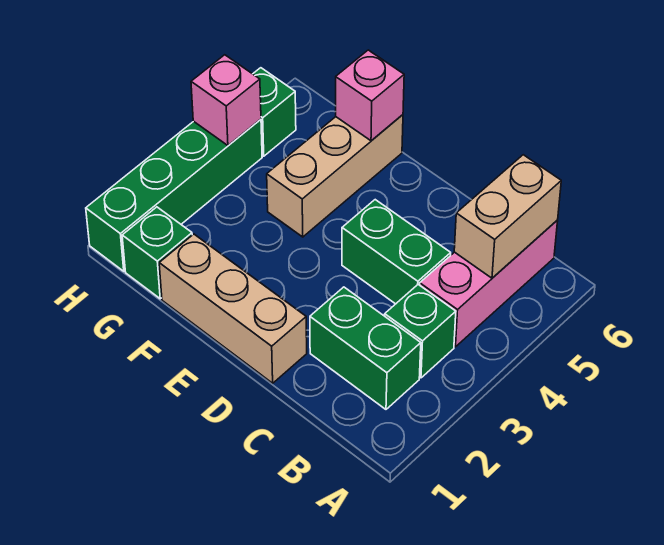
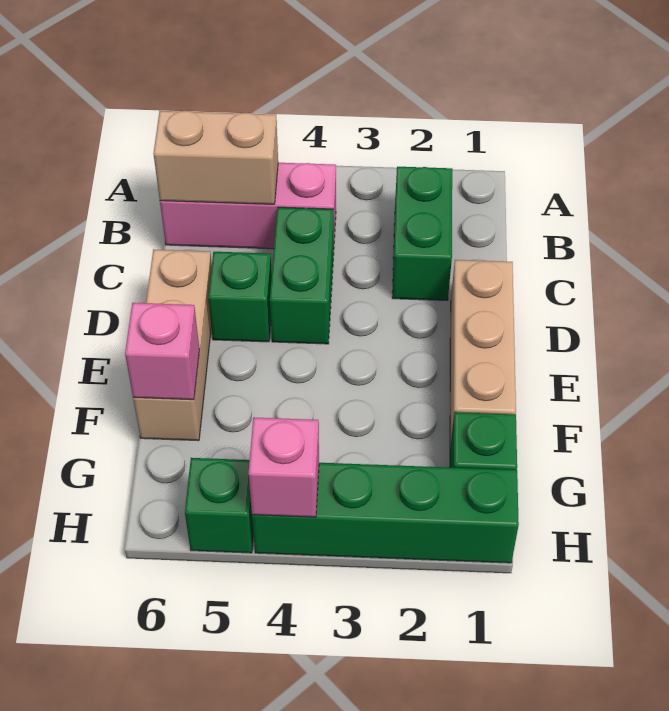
green 1x1 brick [385,285,456,378] -> green 1x1 brick moved to [208,252,272,342]
tan 1x3 brick [267,115,403,237] -> tan 1x3 brick turned to [133,250,212,441]

